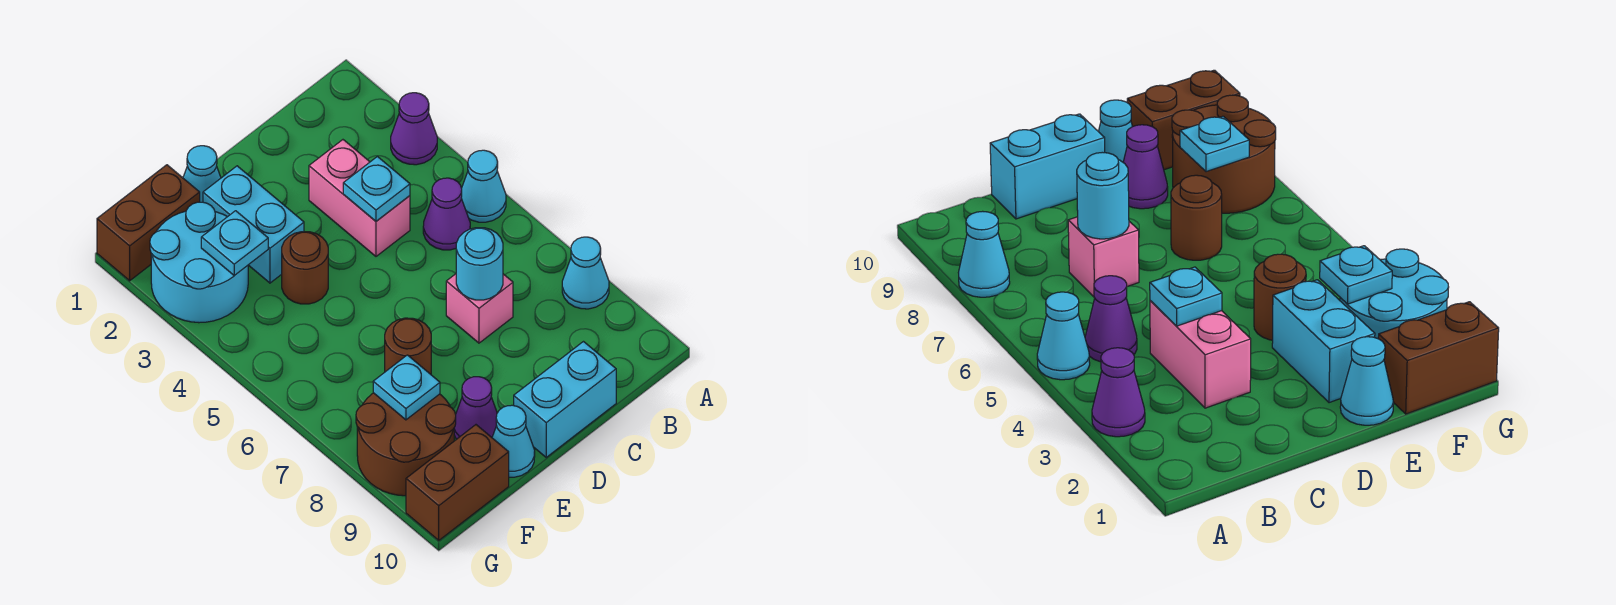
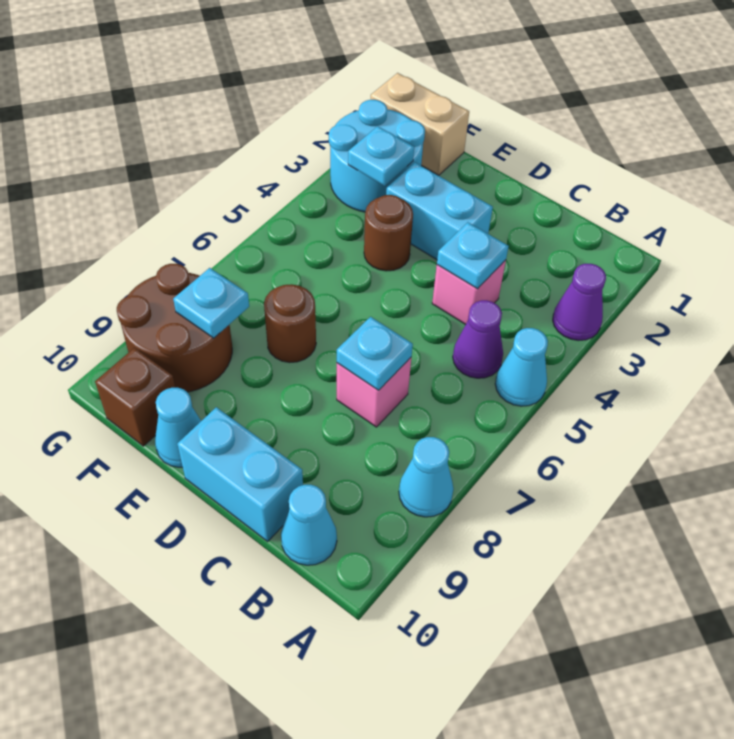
pink 1x2 brick [309,140,410,256] -> pink 1x1 brick [432,260,506,325]
cyan 1x1 round brick [456,228,503,300] -> cyan 1x1 plate [337,317,413,390]
cyan 1x1 cone [183,146,221,202] -> cyan 1x1 cone moved to [281,485,337,565]
cyan 1x2 brick [203,166,304,283] -> cyan 1x2 brick turned to [386,163,493,260]
purple 1x1 cone [454,377,497,439] -> none
brown 1x2 brick [97,165,200,281] -> tan 1x2 brick [371,73,469,175]
brown 1x2 brick [406,425,509,540] -> brown 1x1 brick [95,348,175,446]

